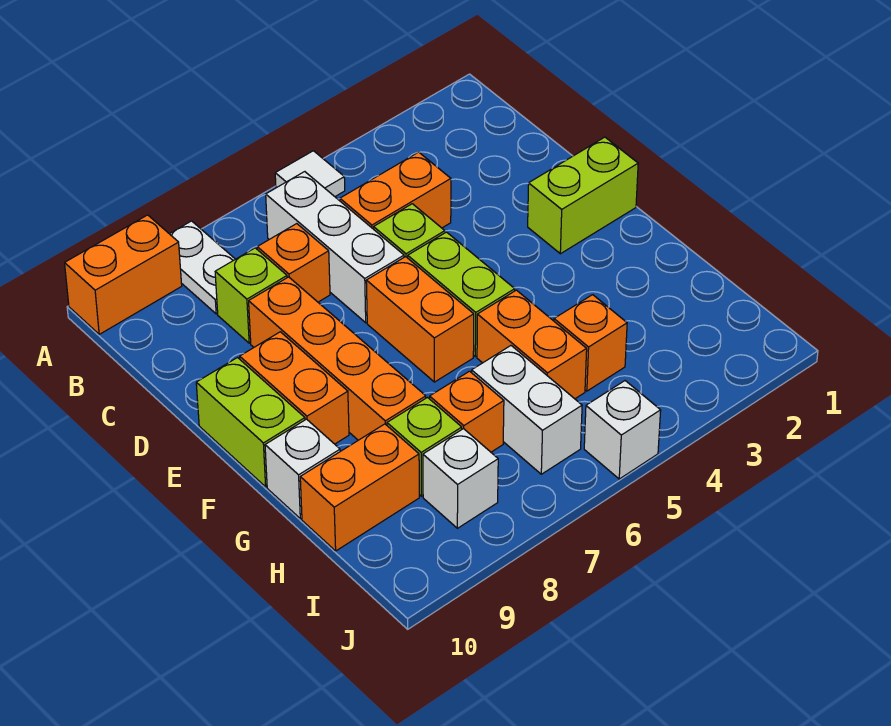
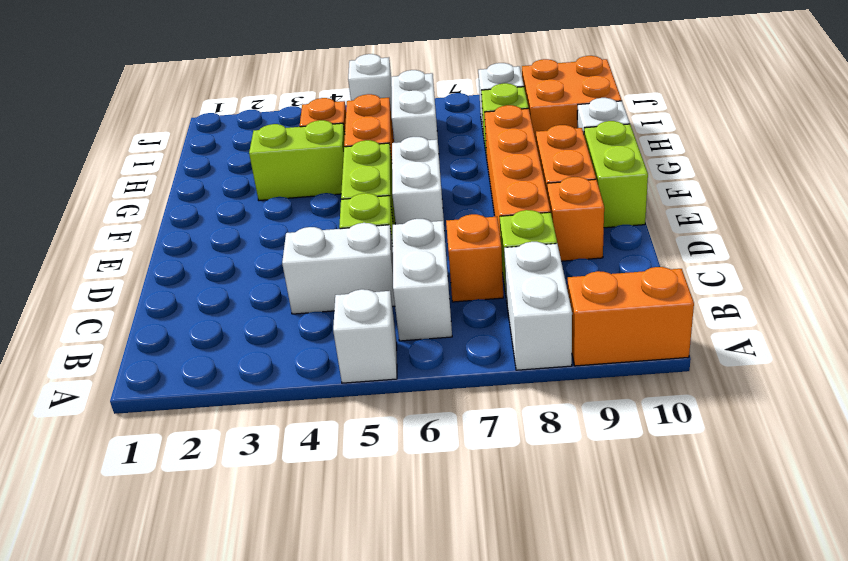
white 1x1 tile [275,151,345,196] -> white 1x1 brick [333,289,397,383]
white 1x2 plate [170,221,235,314] -> white 1x2 brick [504,242,572,370]
white 1x3 brick [266,172,404,323] -> white 1x2 brick [393,219,452,341]
orange 1x2 brick [340,152,451,229] -> white 1x2 brick [282,223,395,314]
lime 1x2 brick [528,137,638,254] -> lime 1x2 brick moved to [249,120,345,201]
orange 1x2 brick [366,257,474,382] -> white 1x2 brick [392,137,445,233]
orange 1x1 brick [430,371,504,452] -> orange 1x1 brick moved to [547,177,604,261]
orange 1x2 brick [300,424,419,551] -> orange 2x2 brick [522,56,622,140]

